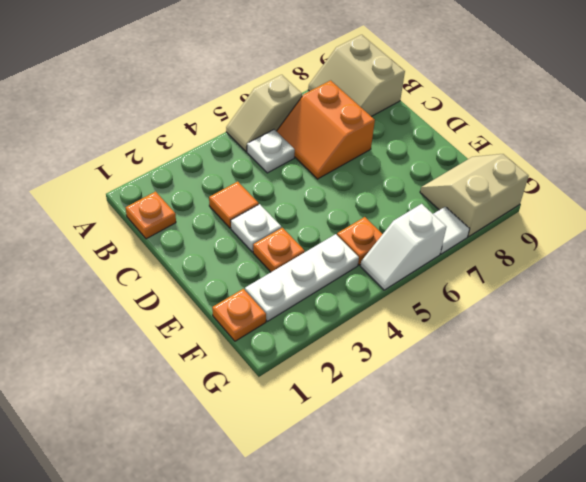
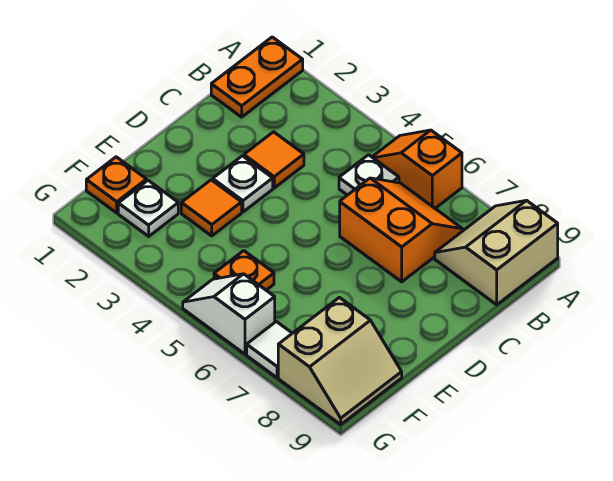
tan 1x2 slope [226,75,302,152] -> orange 1x2 slope [372,130,462,208]
orange 1x1 plate [126,192,176,239] -> orange 1x2 plate [211,37,303,117]
orange 2x2 slope [277,80,375,179] -> orange 2x2 slope turned to [340,178,463,282]
orange 1x1 plate [253,228,305,272] -> orange 1x1 tile [181,180,242,236]
white 1x3 plate [245,234,359,321] -> white 1x1 plate [118,180,178,236]
tan 2x2 slope [420,154,529,237] -> tan 2x2 slope turned to [278,297,402,424]

